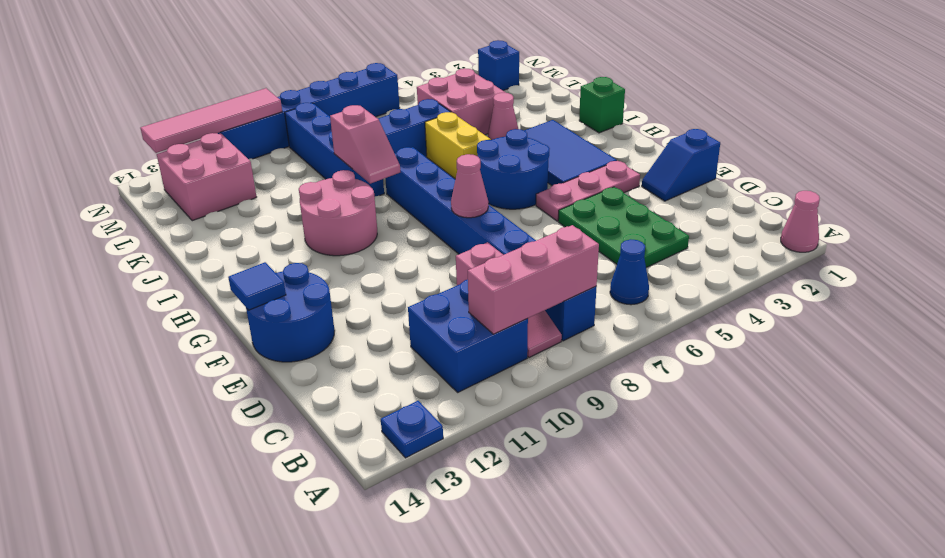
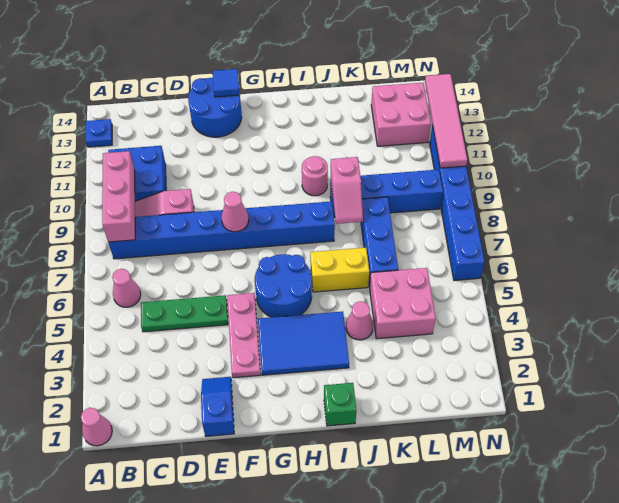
blue 1x1 cone [610,239,649,305] -> pink 1x1 cone [112,269,141,307]
green 2x3 plate [558,187,689,268] -> green 1x3 plate [141,295,228,332]
pink 2x2 round brick [299,170,377,256] -> pink 1x1 round brick [302,156,328,196]
pink 1x2 slope [330,105,400,184] -> pink 1x2 slope turned to [331,157,363,224]
blue 1x1 brick [478,40,519,90] -> none

